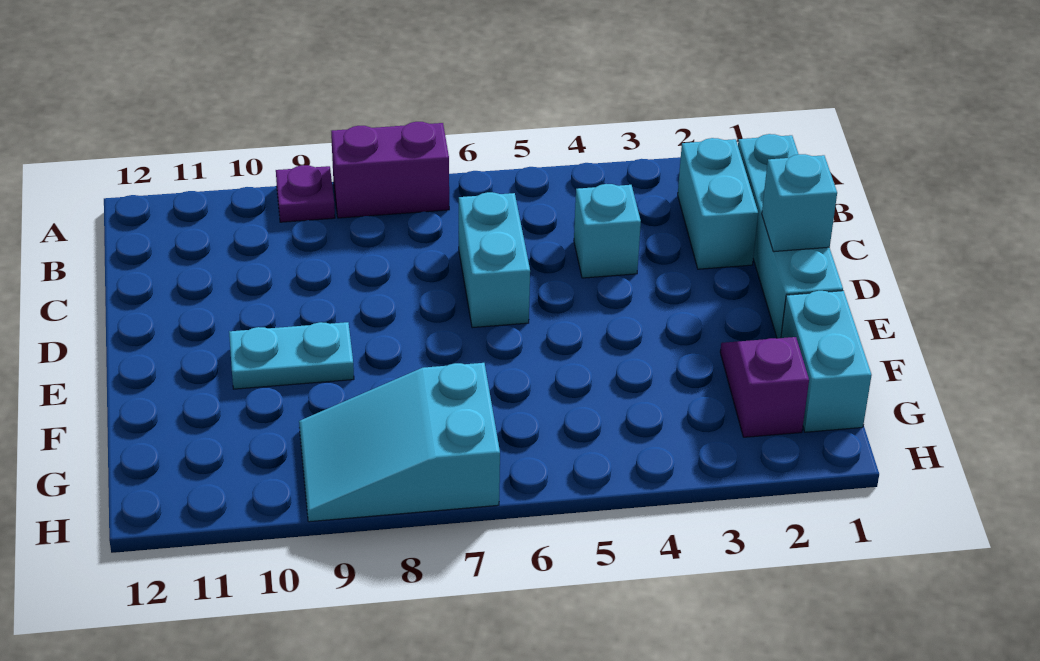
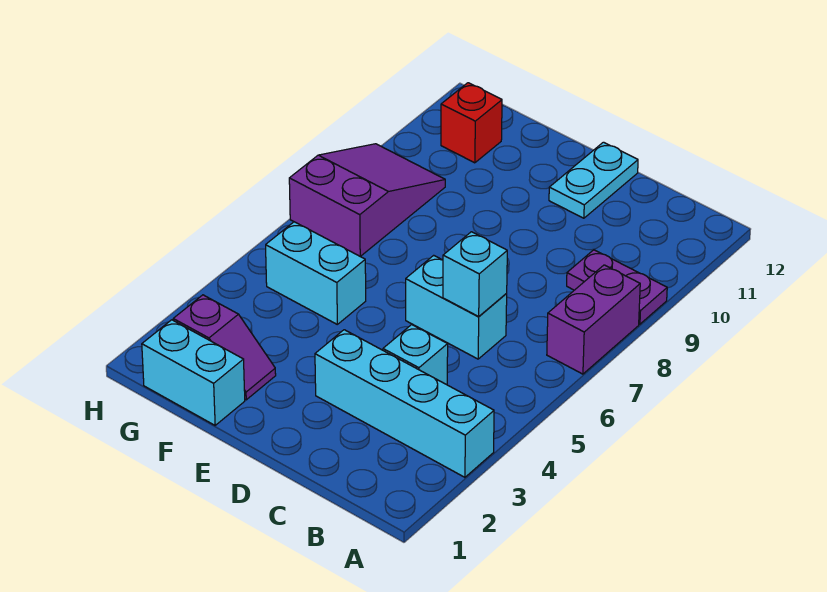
purple 1x1 plate [276,165,335,222] -> purple 1x2 plate [567,250,667,324]
cyan 1x4 brick [738,134,843,338] -> cyan 1x4 brick moved to [315,330,494,477]
cyan 1x2 brick [678,138,758,269] -> cyan 1x2 brick moved to [266,222,366,324]
cyan 1x1 brick [762,154,837,252] -> cyan 1x1 brick moved to [443,232,507,316]
cyan 1x2 plate [229,322,354,389] -> cyan 1x2 plate moved to [549,142,638,218]
cyan 2x3 slope [299,363,500,522] -> purple 2x3 slope [289,144,445,256]
none -> red 1x1 brick [441,83,502,163]

